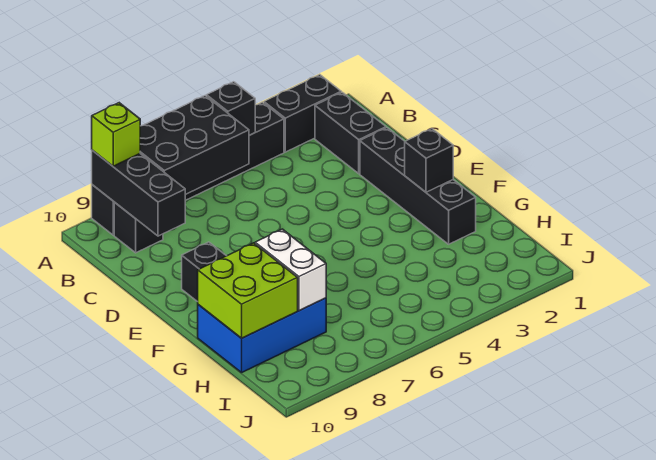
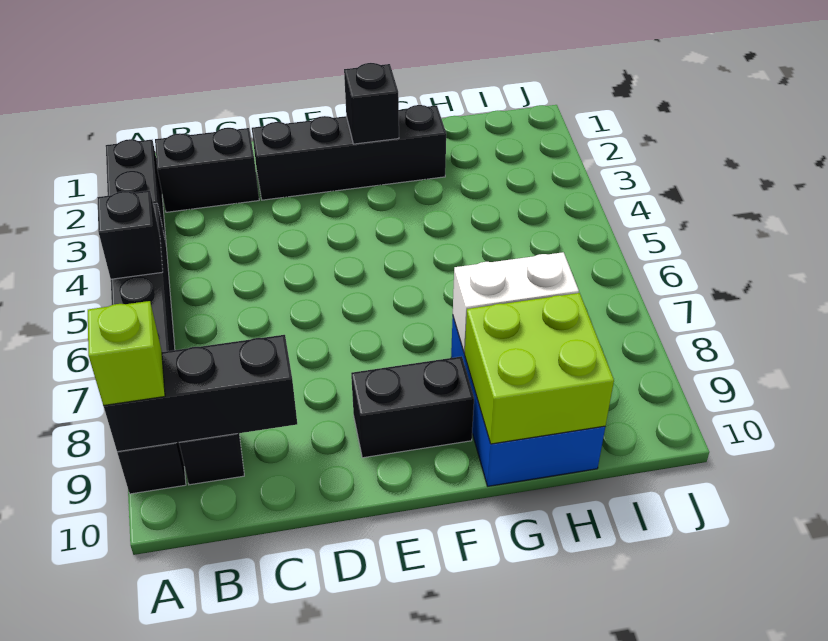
black 2x3 brick [140,96,249,195] -> none

